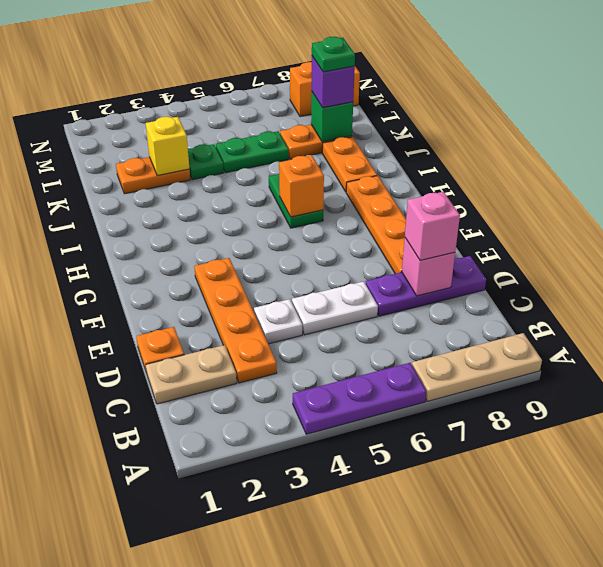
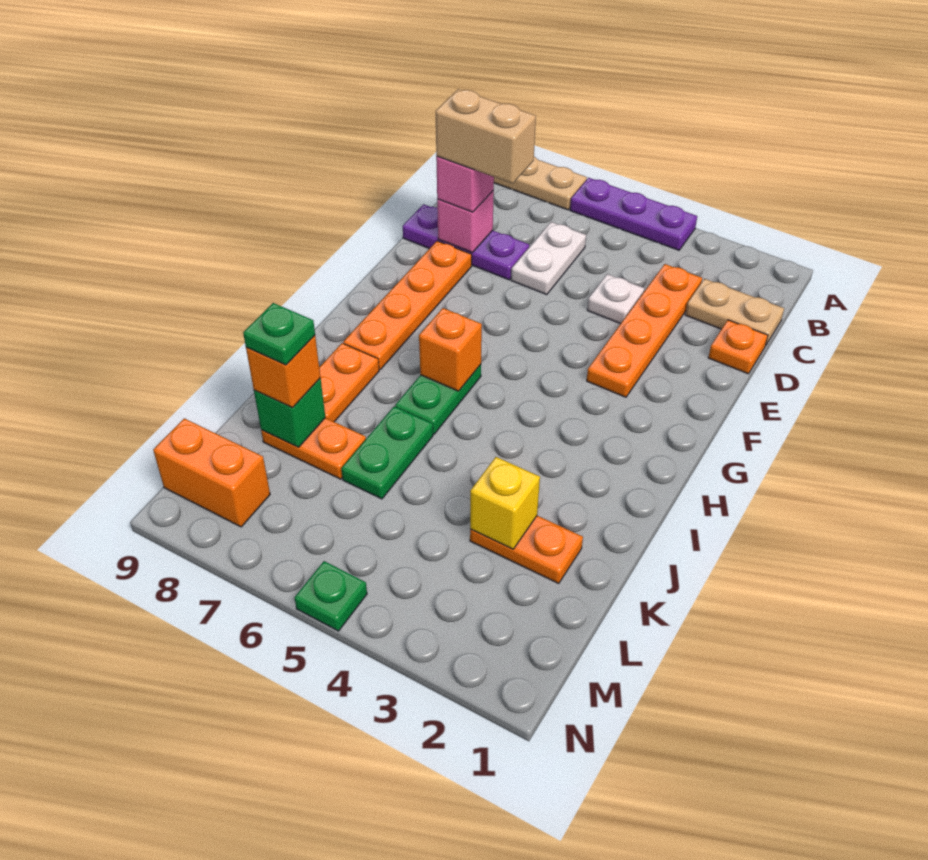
white 1x2 plate [292,281,378,335] -> white 1x2 plate turned to [511,222,586,295]
none -> tan 1x2 brick [436,89,536,184]
green 1x1 plate [188,144,224,180] -> green 1x1 plate moved to [295,561,367,631]
green 1x2 plate [216,131,289,173] -> green 1x2 plate turned to [341,407,433,499]
purple 1x1 brick [312,56,355,108] -> orange 1x1 brick [246,335,320,408]

